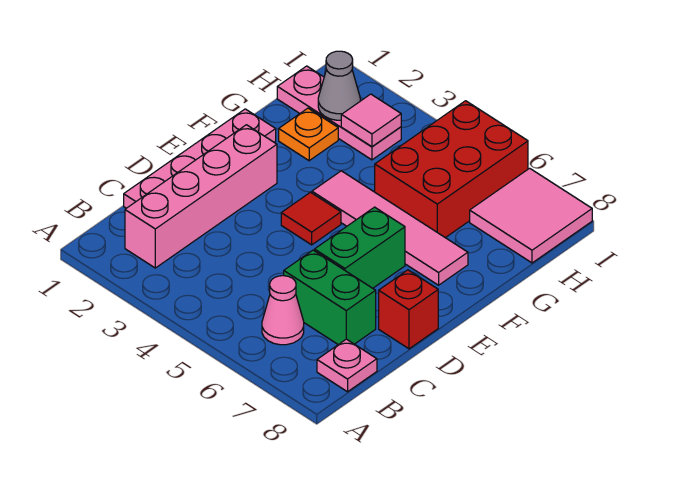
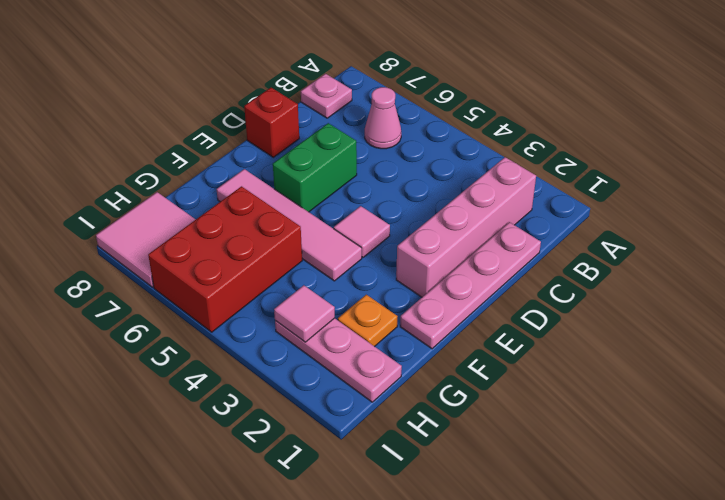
green 1x2 brick [284,250,376,345] -> none
red 1x1 tile [281,192,341,245] -> pink 1x1 tile [334,206,390,257]
grey 1x1 cone [318,51,360,120] -> none

